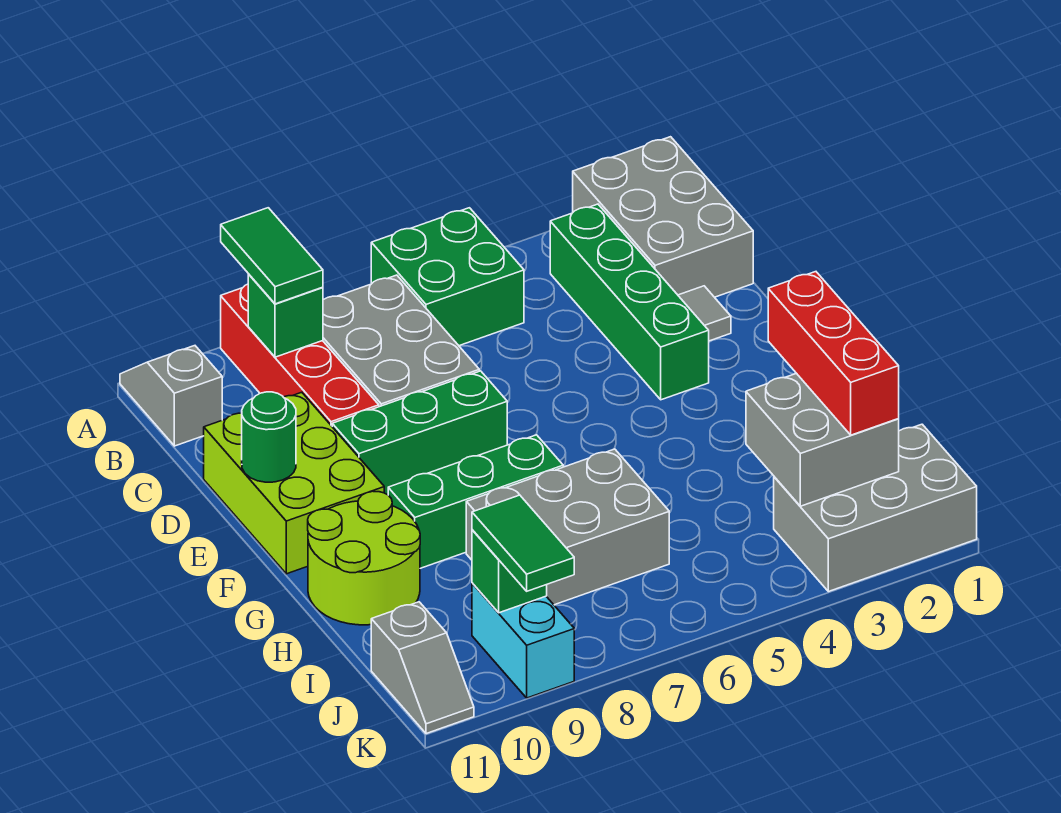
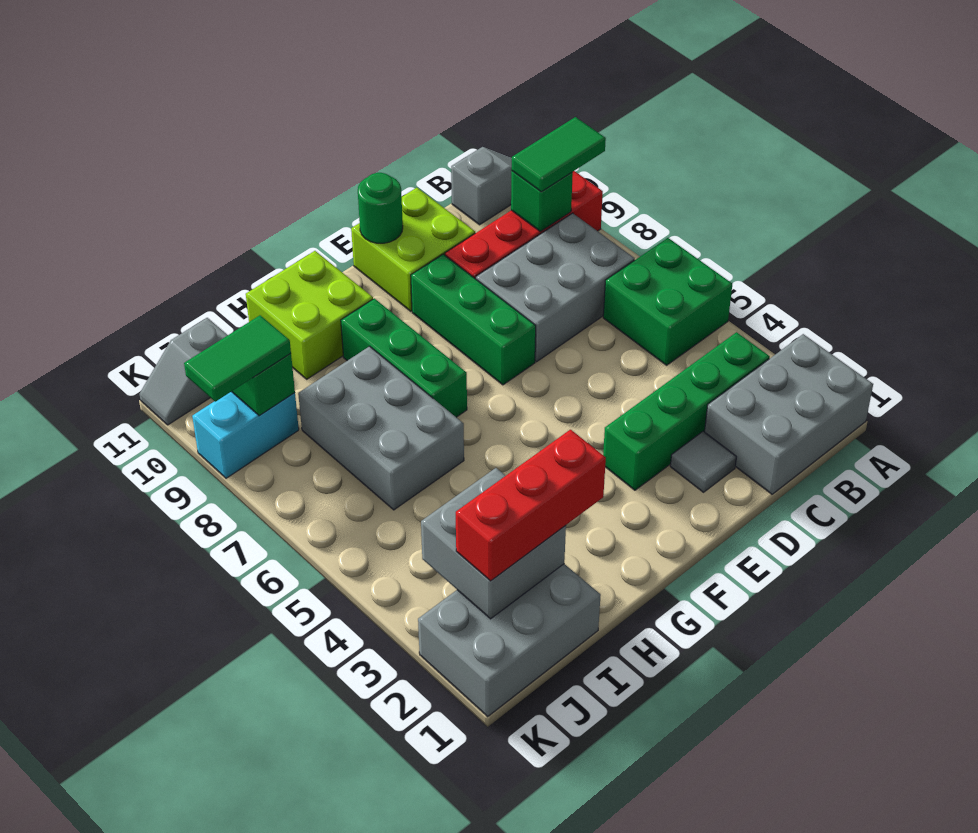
lime 2x3 brick [204,392,384,574] -> lime 2x2 brick [351,188,475,311]
lime 2x2 round brick [308,491,420,625] -> lime 2x2 brick [246,251,373,379]
grey 2x3 brick [774,424,977,592] -> grey 2x3 brick turned to [418,564,601,716]

